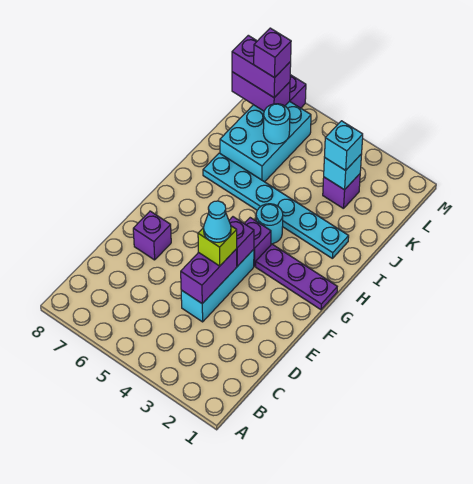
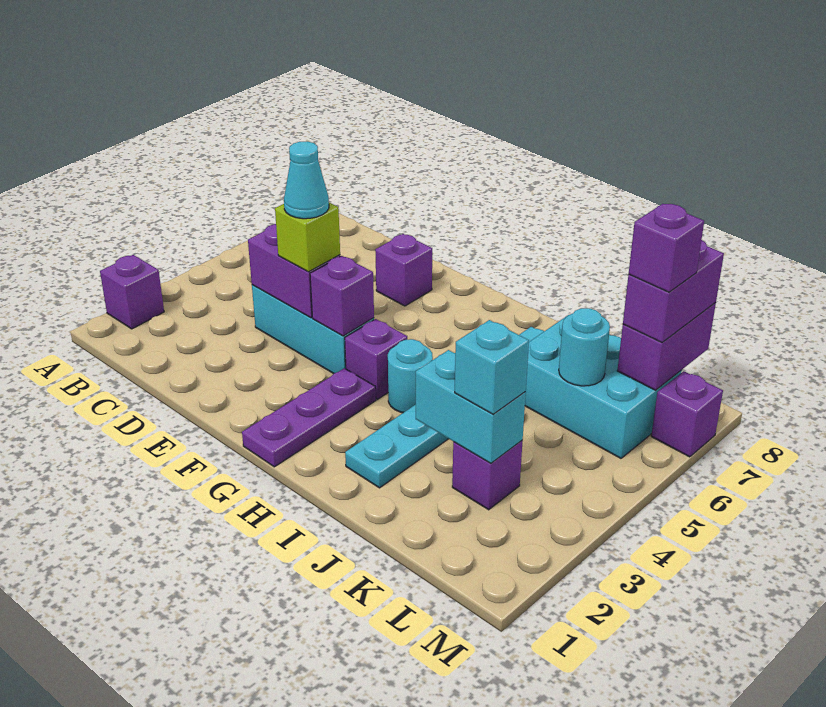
none -> purple 1x1 brick [100,255,164,329]
cyan 1x1 brick [324,154,362,190] -> cyan 1x2 brick [416,350,526,463]

